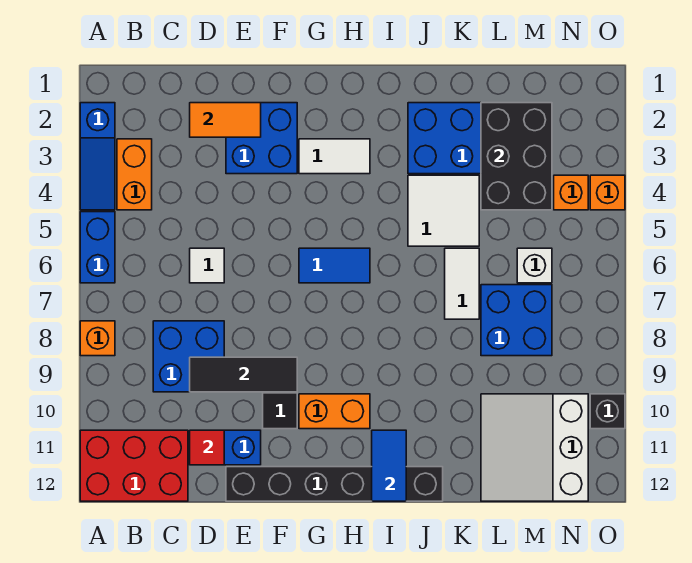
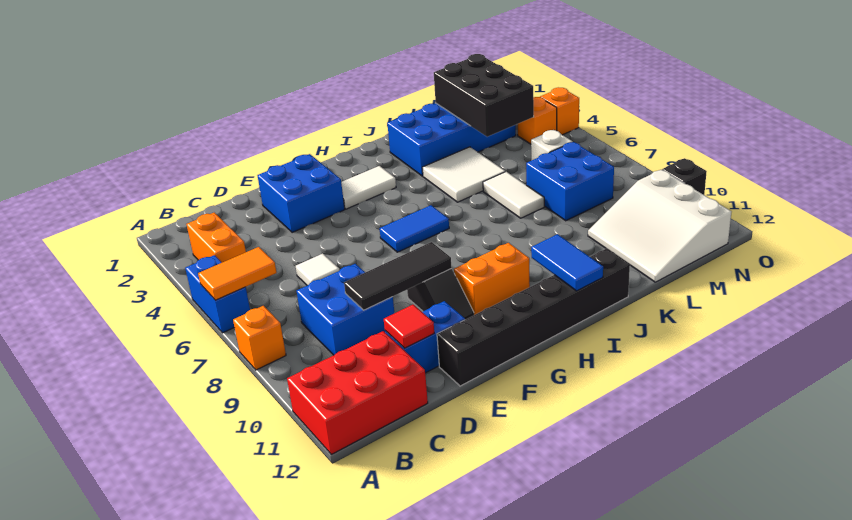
blue 1x3 slope [80,103,115,210] -> none
orange 1x2 tile [190,103,261,137] -> orange 1x2 tile moved to [198,247,277,300]

